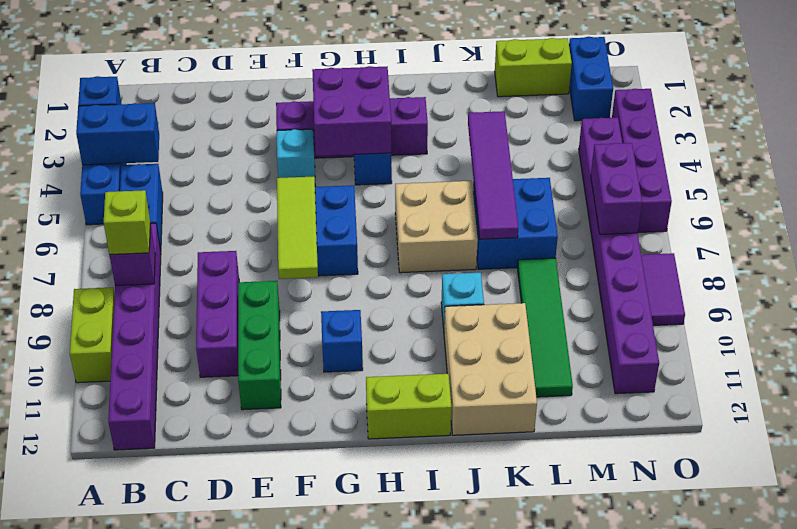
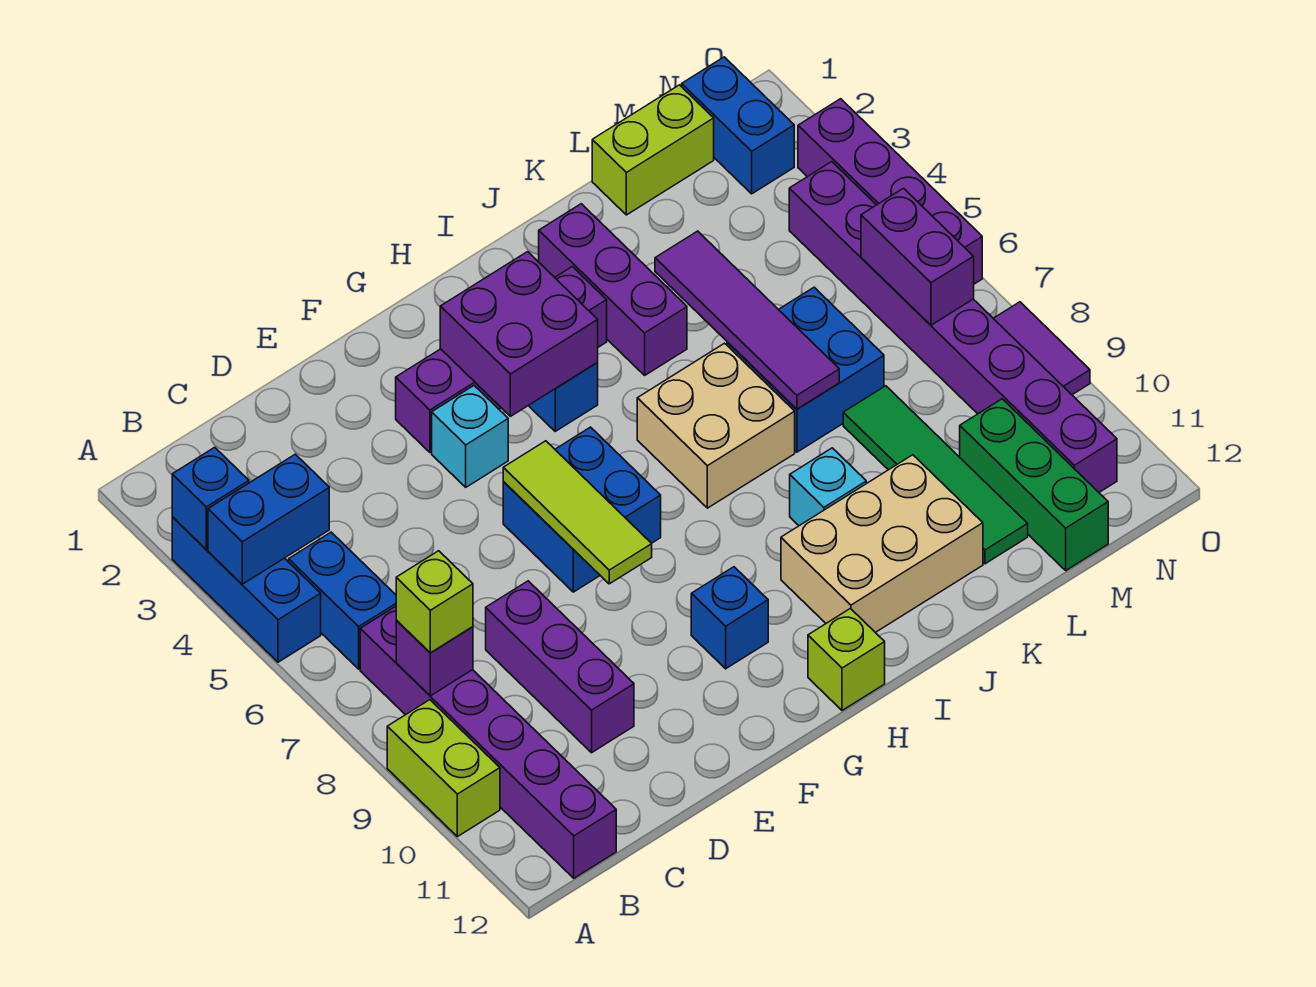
green 1x3 brick [238,281,281,410] -> green 1x3 brick moved to [960,399,1108,570]
lime 1x2 brick [366,374,451,439] -> lime 1x1 brick [808,609,885,710]
none -> purple 1x3 brick [539,204,687,375]
tan 2x3 brick [444,303,537,435] -> tan 2x3 brick turned to [781,455,983,633]

